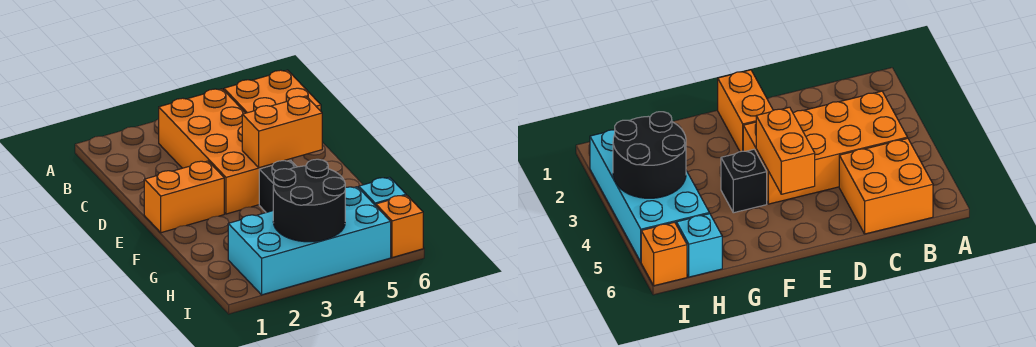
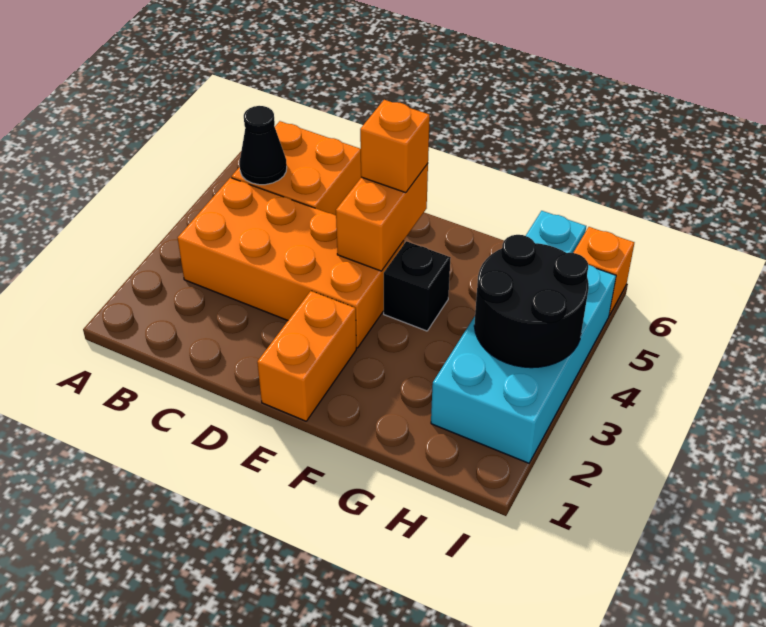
none -> black 1x1 cone [240,106,287,185]
none -> orange 1x1 brick [360,100,430,193]

